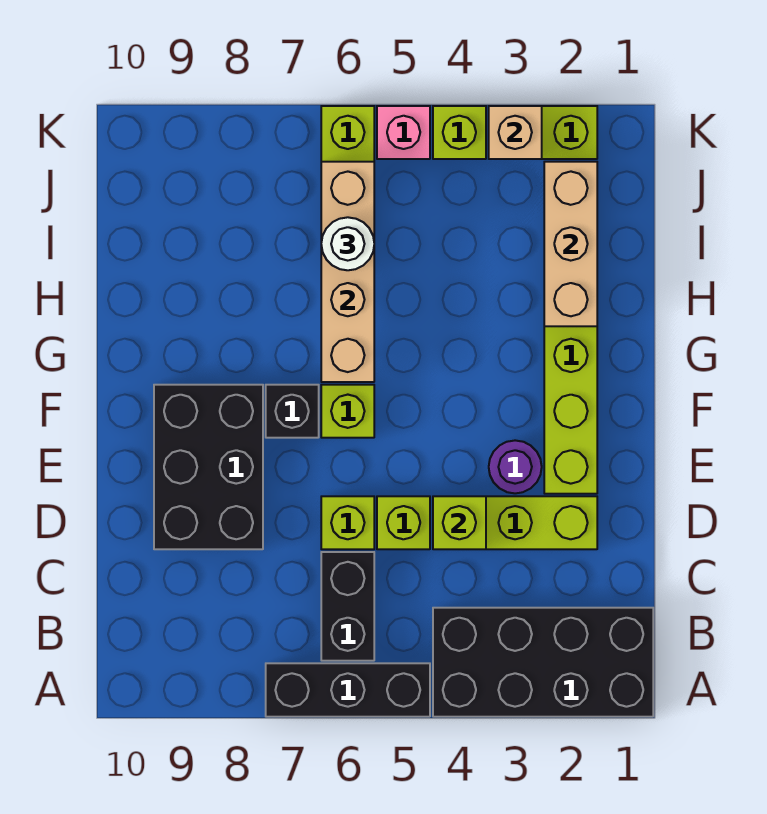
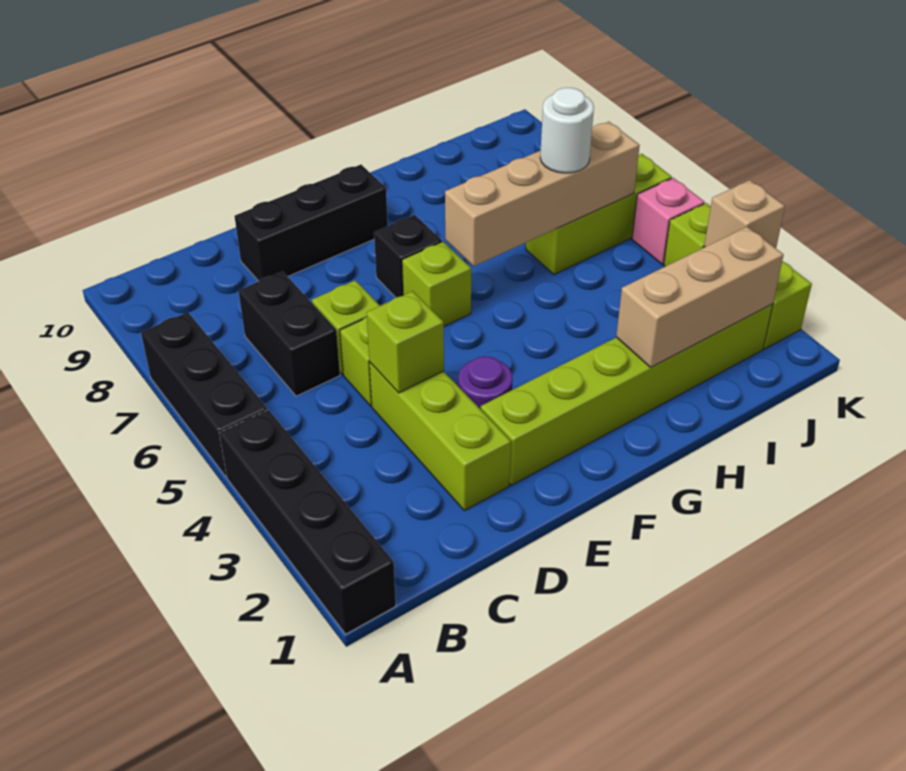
black 2x4 brick [433,608,653,717] -> black 1x4 brick [219,410,396,634]
black 1x2 brick [321,552,374,661] -> black 1x2 brick turned to [239,271,340,396]
black 2x3 brick [154,385,263,549] -> black 1x3 brick [235,165,388,281]

